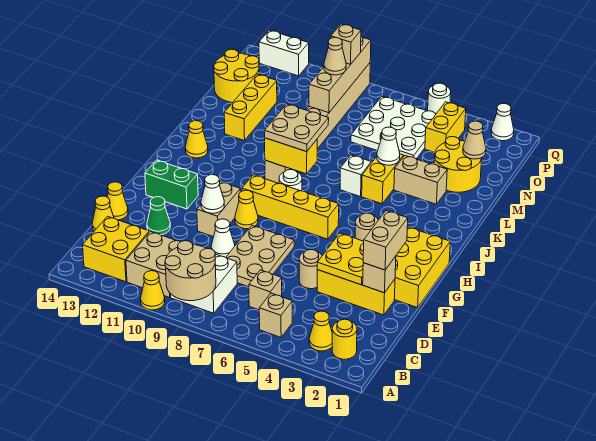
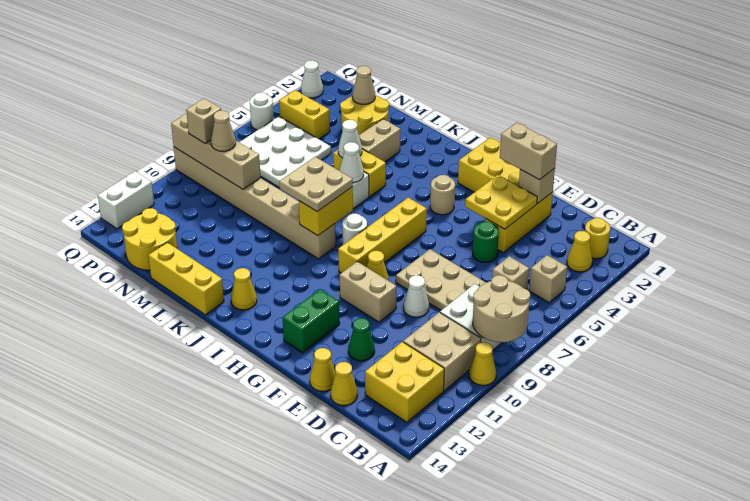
tan 1x1 round brick [299,250,322,289] -> green 1x1 round brick [473,222,499,262]
white 1x1 cone [201,175,224,213] -> white 1x1 cone moved to [340,142,364,183]
yellow 1x3 brick [224,74,277,141] -> yellow 1x3 brick moved to [148,242,224,315]

